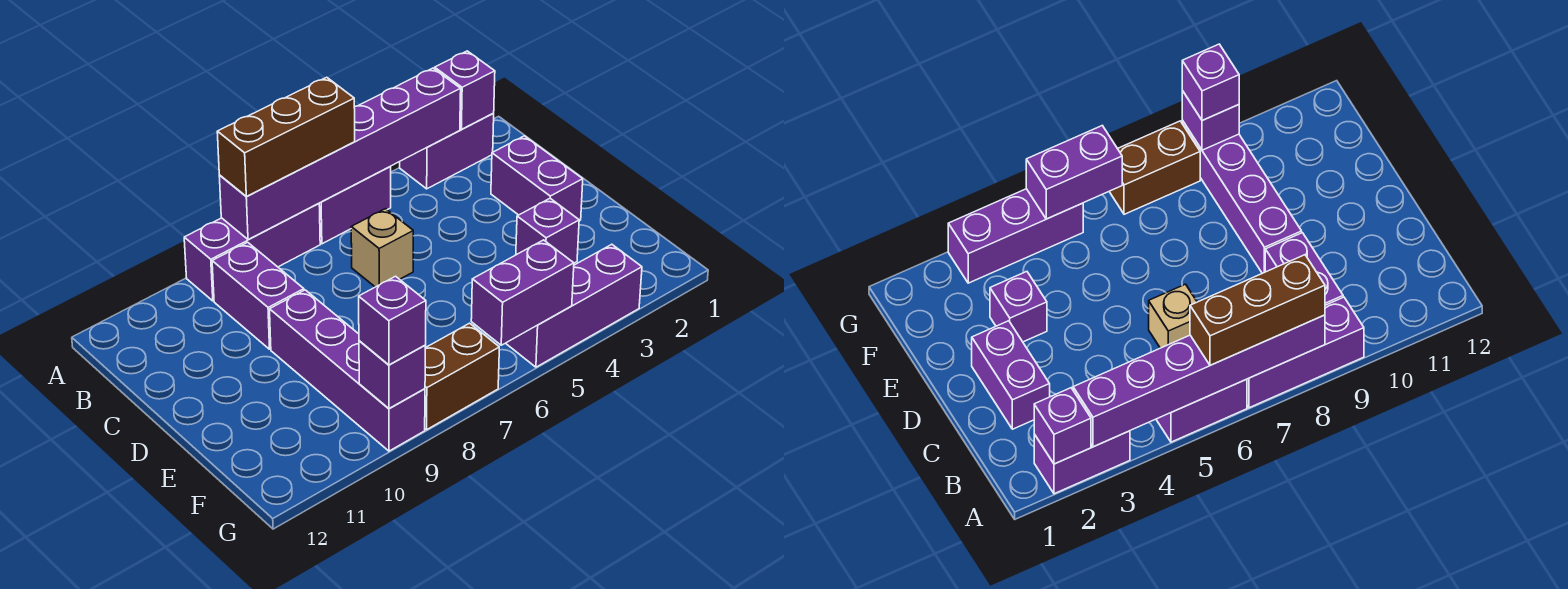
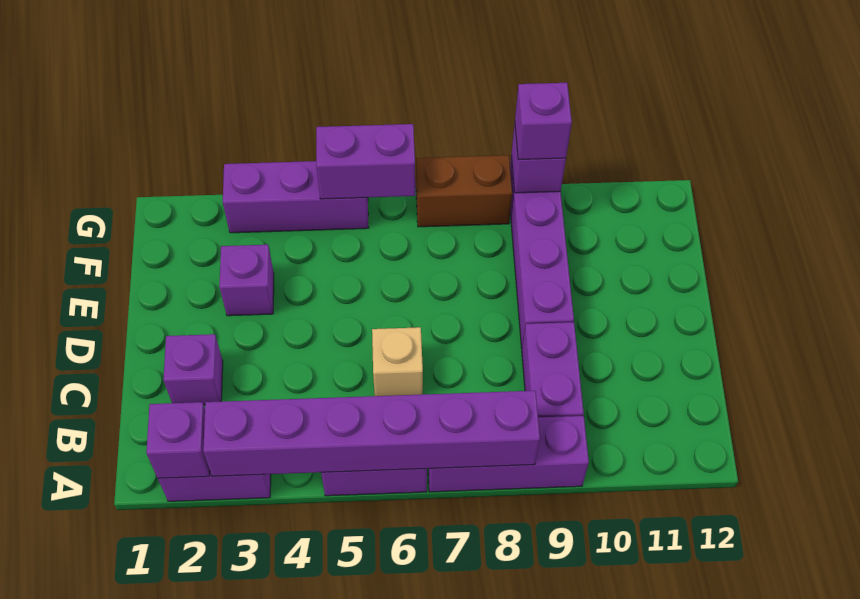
brown 1x3 brick [217,77,355,196] -> none
purple 1x2 brick [491,136,583,221] -> purple 1x1 brick [163,334,223,405]

